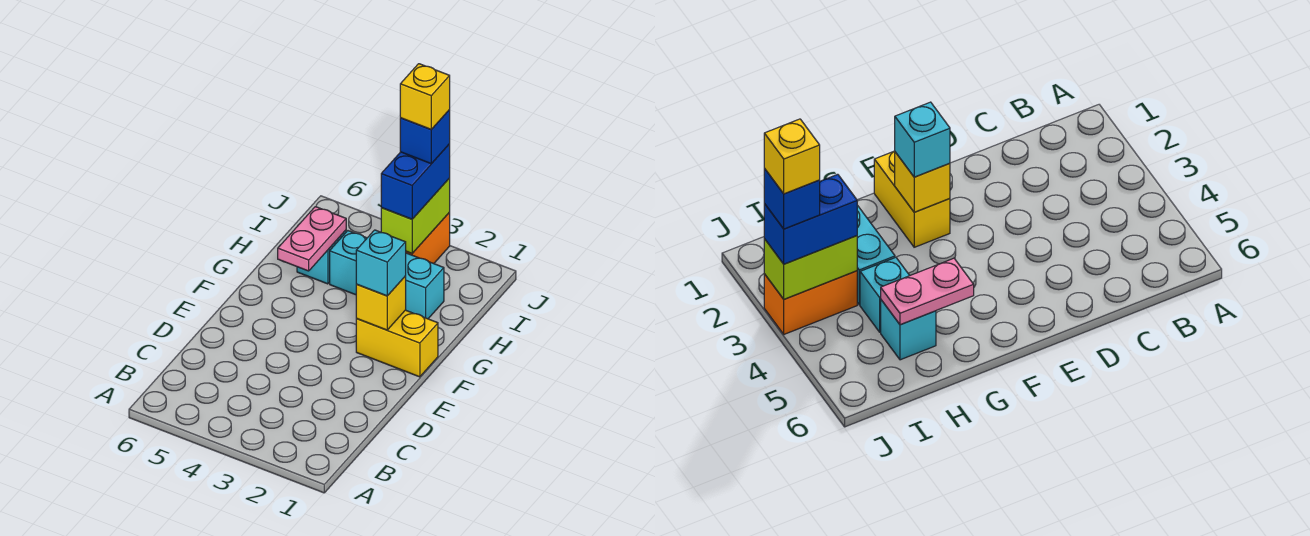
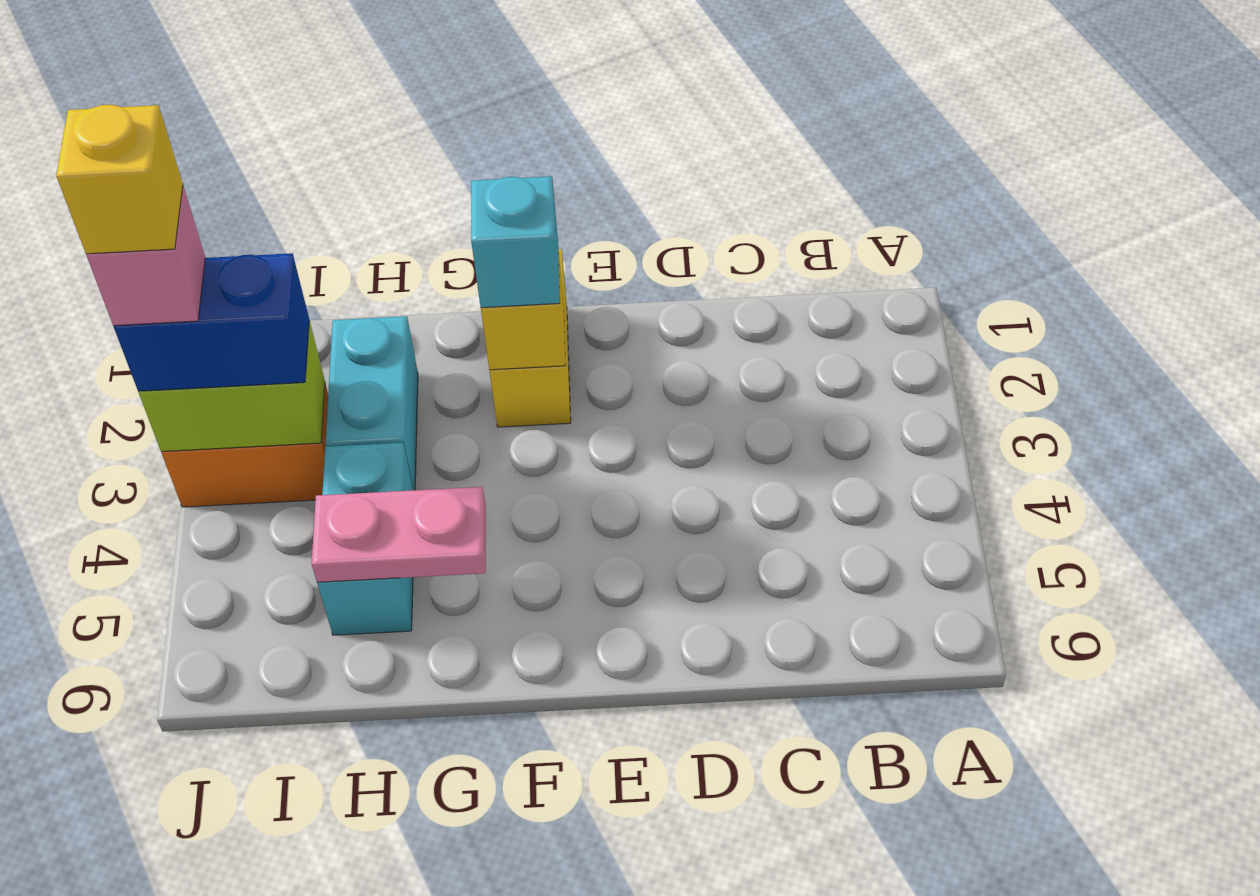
blue 1x1 brick [400,110,450,164] -> pink 1x1 brick [86,186,205,326]

